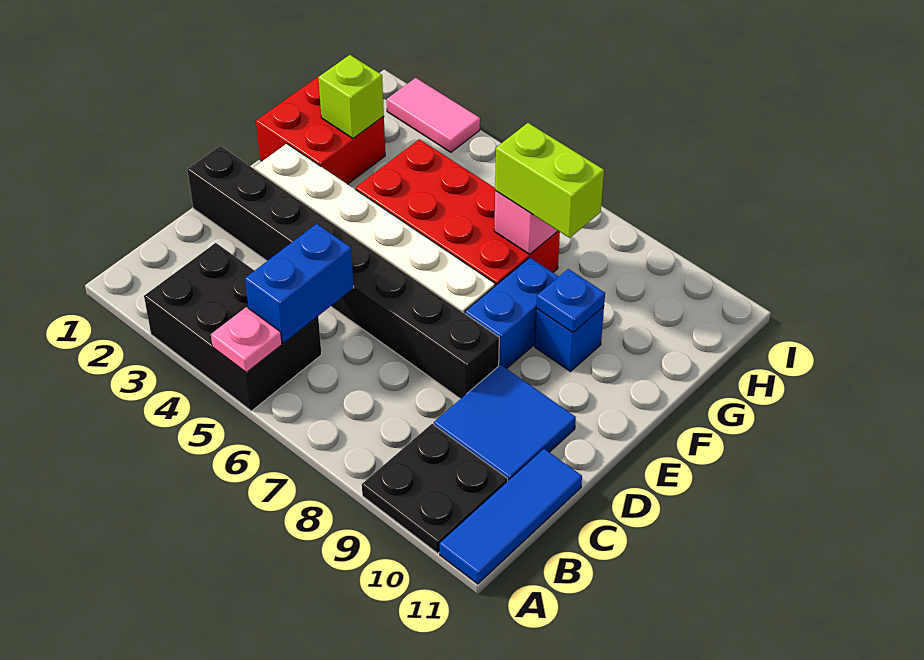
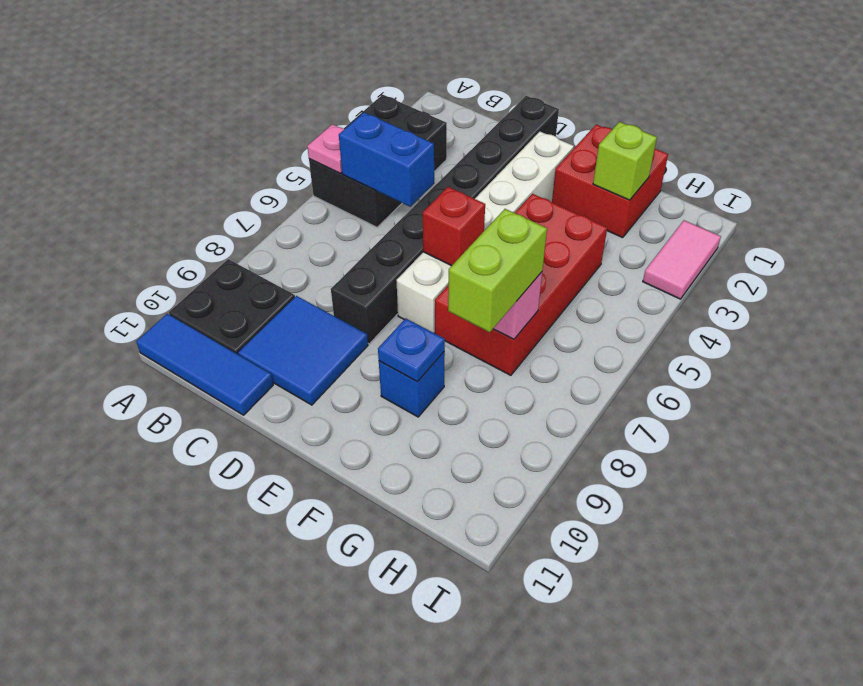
none -> red 1x1 brick [423,187,485,266]
blue 1x2 brick [465,258,559,369] -> none

